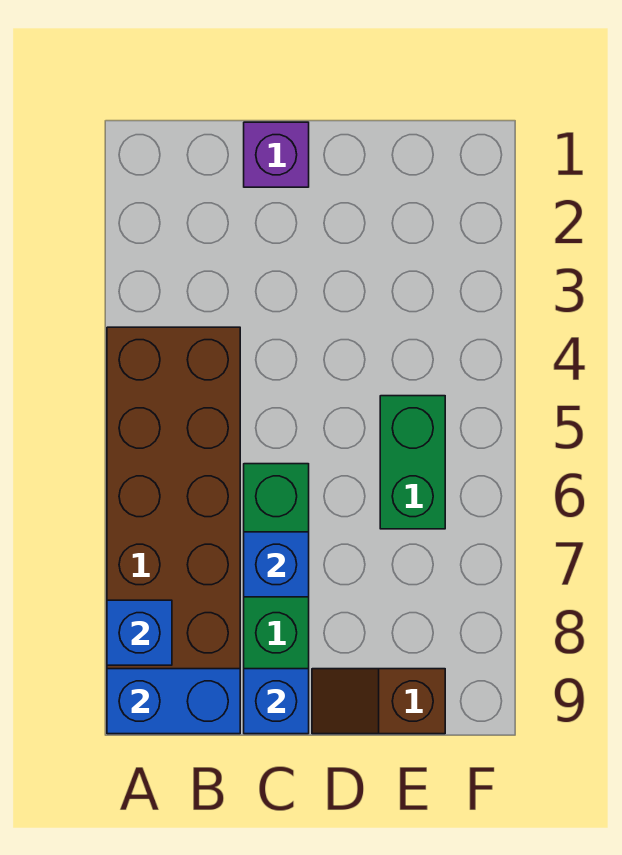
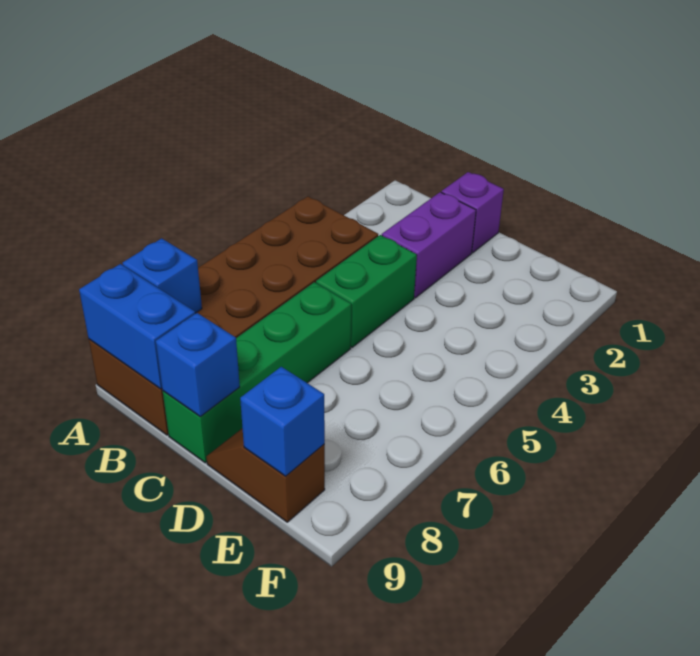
none -> purple 1x2 brick [382,192,476,298]
blue 1x1 brick [244,532,309,597] -> blue 1x1 brick moved to [240,367,325,476]
green 1x2 brick [380,396,445,529] -> green 1x2 brick moved to [316,235,417,347]

